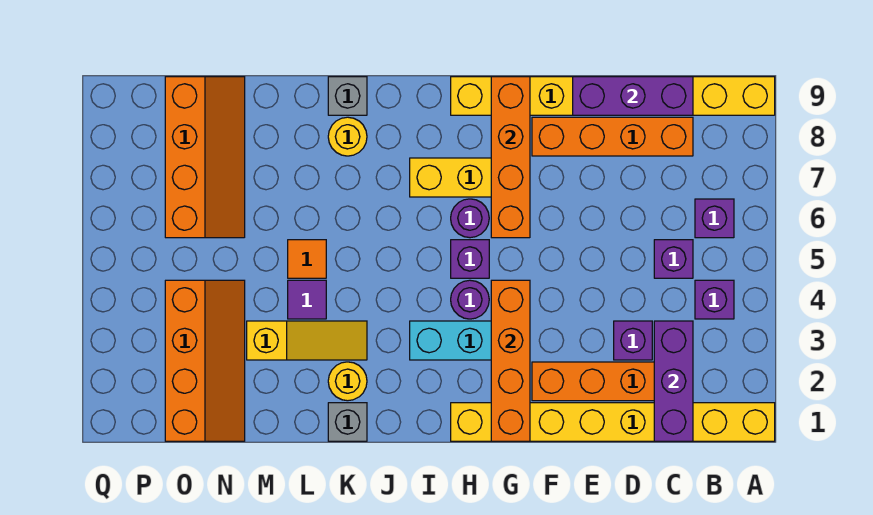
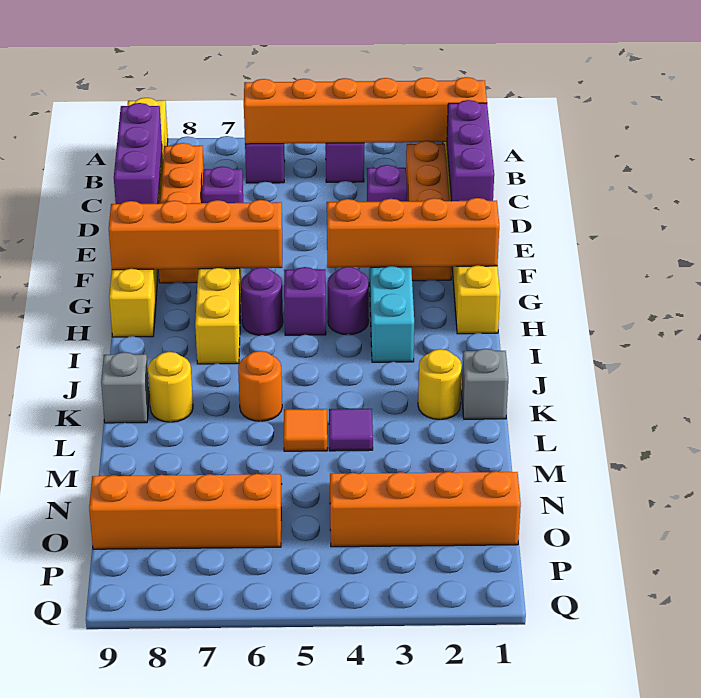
none -> orange 1x6 brick [244,77,487,144]
purple 1x3 brick [654,321,693,441] -> purple 1x3 brick turned to [447,100,494,201]
purple 1x1 brick [654,240,693,278] -> purple 1x1 brick moved to [202,166,243,203]
yellow 1x3 slope [247,321,367,360] -> none
none -> orange 1x1 round brick [238,351,282,421]

